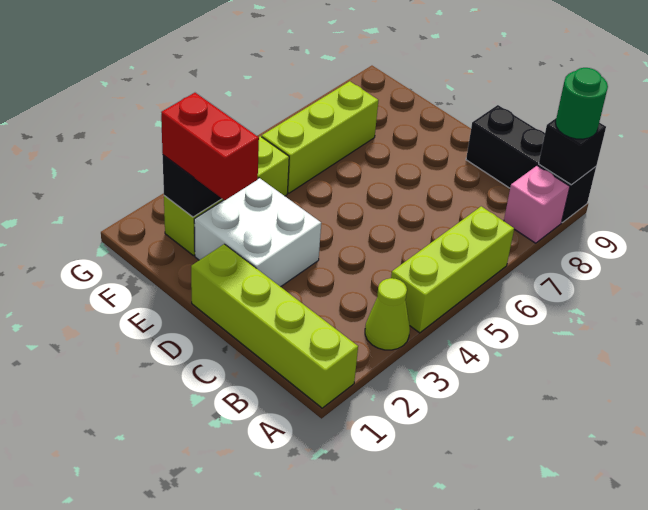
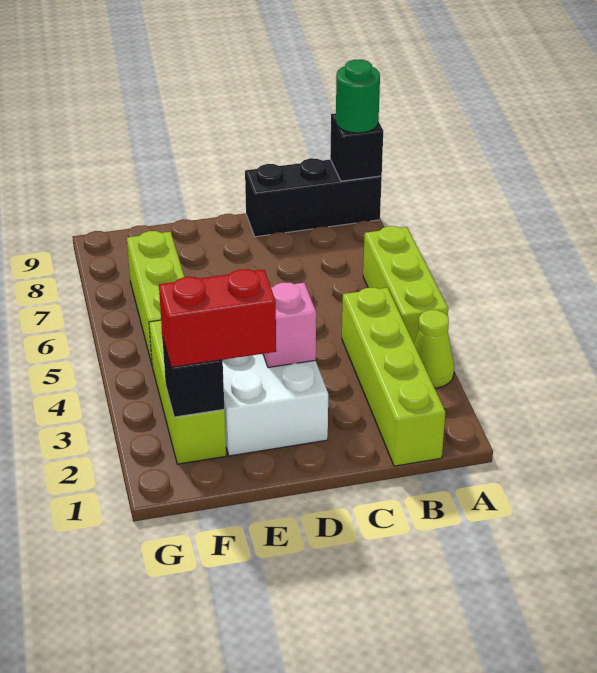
lime 1x4 brick [191,244,358,408] -> lime 1x4 brick turned to [342,288,445,466]
pink 1x1 brick [504,166,570,243] -> pink 1x1 brick moved to [263,283,316,368]

